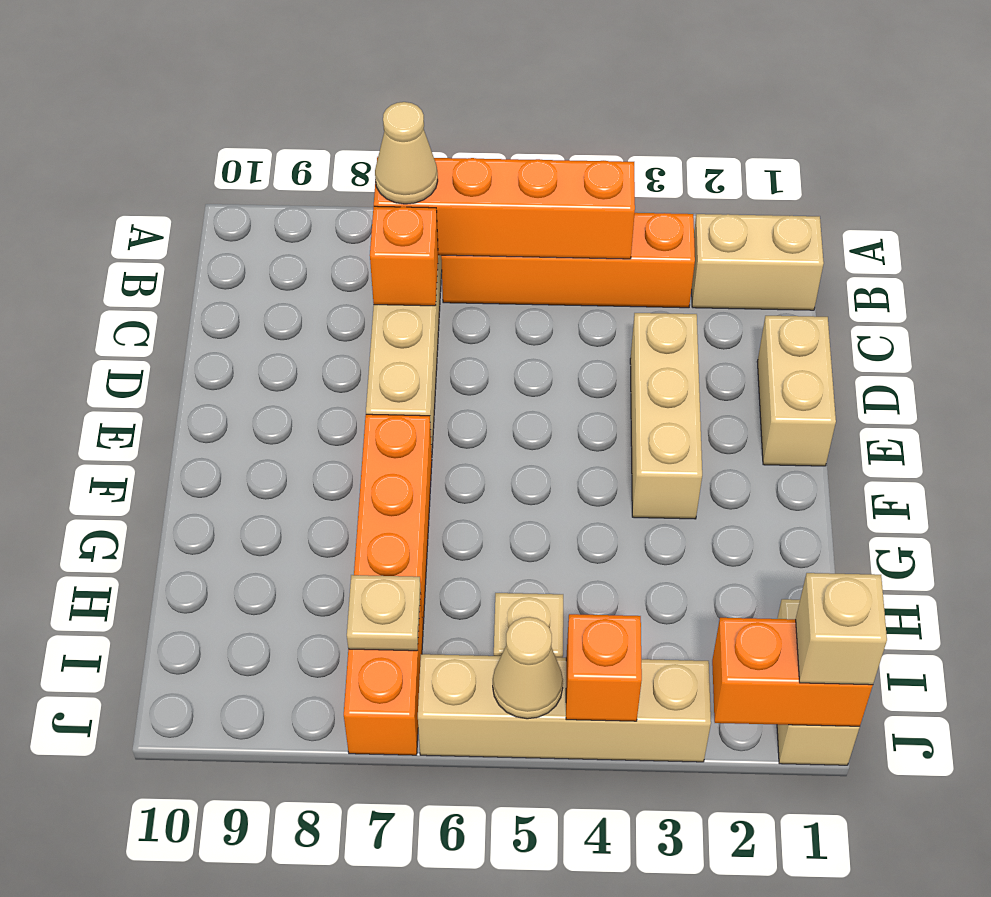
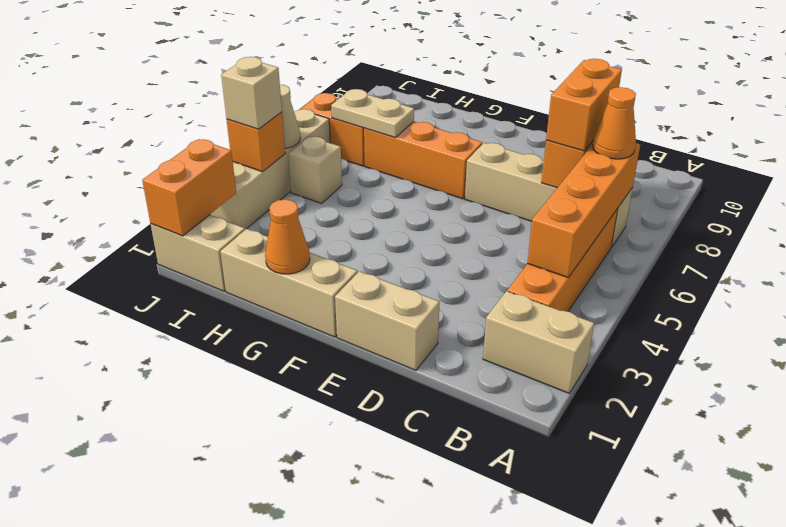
tan 1x2 brick [692,214,824,310] -> tan 1x2 brick turned to [483,291,594,393]
tan 1x1 cone [375,102,438,204] -> orange 1x1 cone [593,87,636,159]
none -> orange 1x2 brick [546,59,622,151]
tan 1x3 brick [630,313,702,519] -> tan 1x3 brick moved to [220,229,357,337]
none -> orange 1x1 cone [265,199,310,274]
tan 1x1 plate [347,575,421,651] -> tan 1x2 plate [331,89,414,138]
tan 1x1 brick [796,573,887,685] -> tan 1x1 brick moved to [221,57,282,129]

